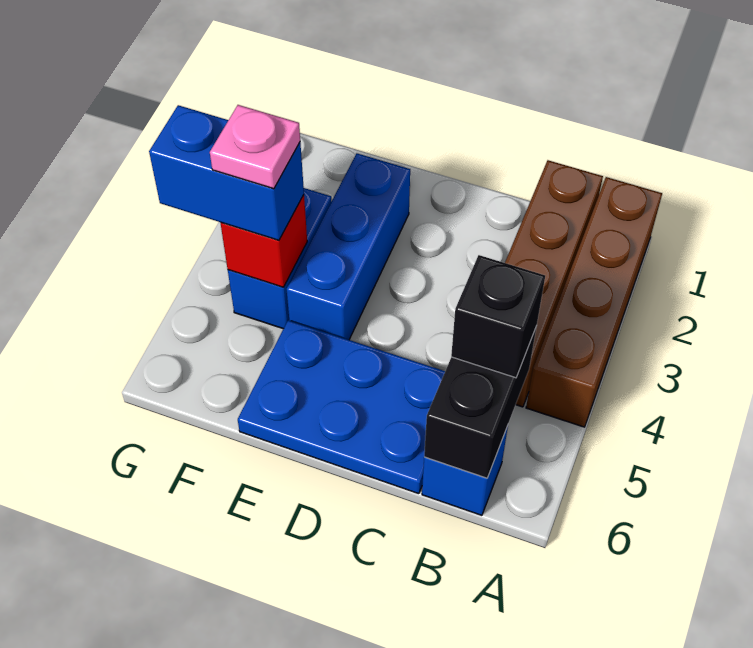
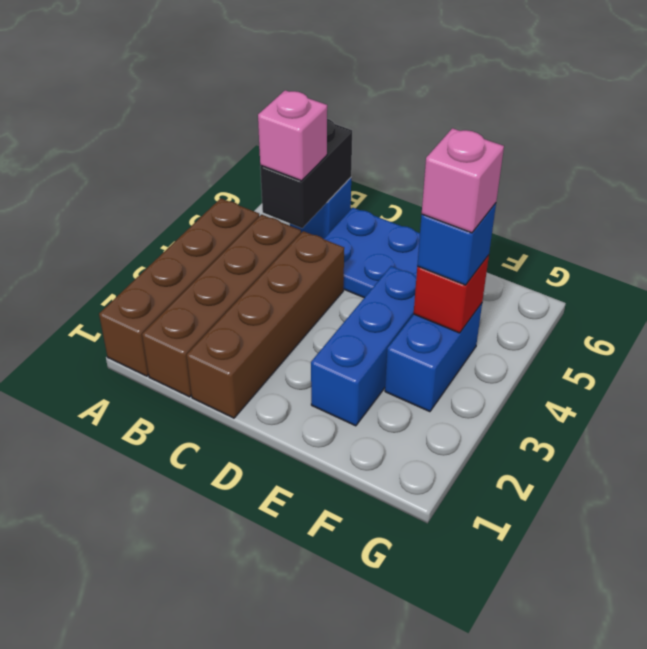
black 1x1 brick [451,255,545,378] -> pink 1x1 brick [258,90,327,181]
none -> brown 1x4 brick [187,231,344,418]
blue 1x2 brick [149,105,304,240] -> blue 1x1 brick [417,203,496,285]
pink 1x1 plate [210,105,300,189] -> pink 1x1 brick [422,128,504,233]

